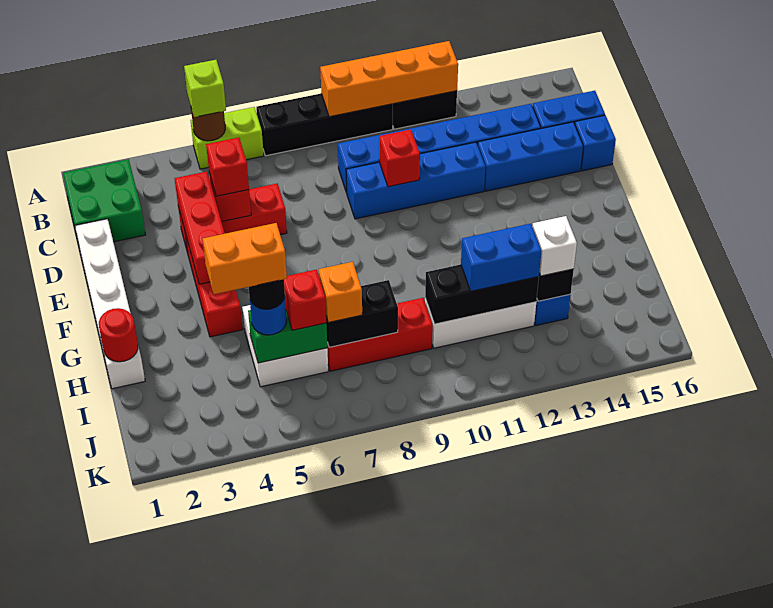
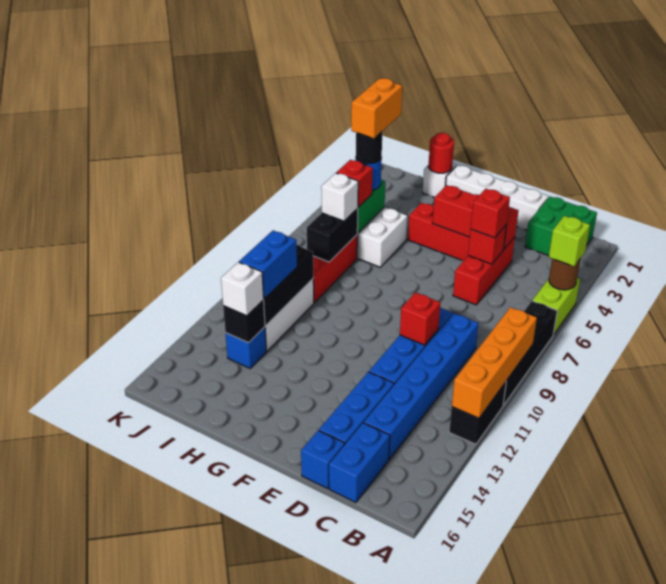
orange 1x1 brick [318,262,362,323] -> white 1x1 brick [321,173,358,221]

